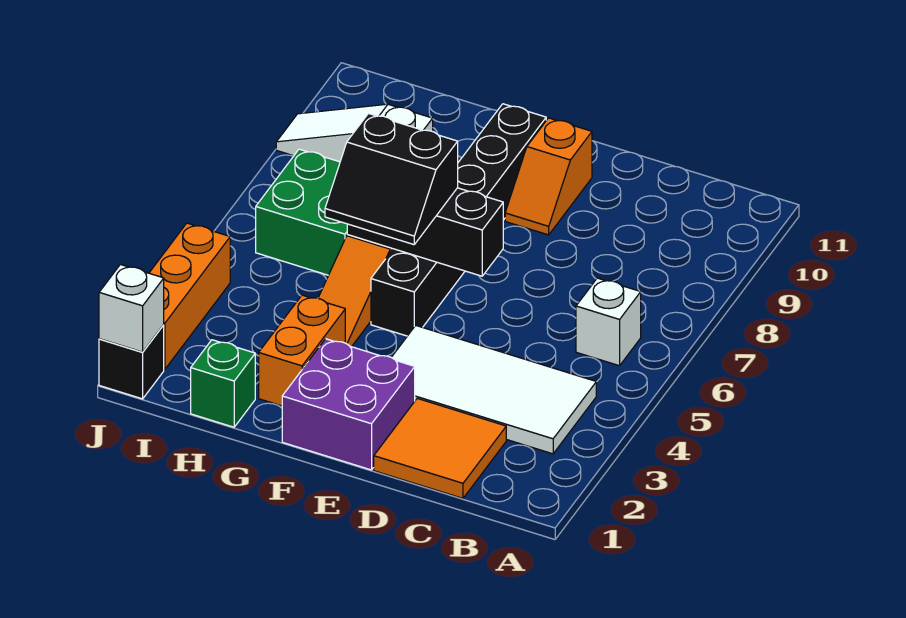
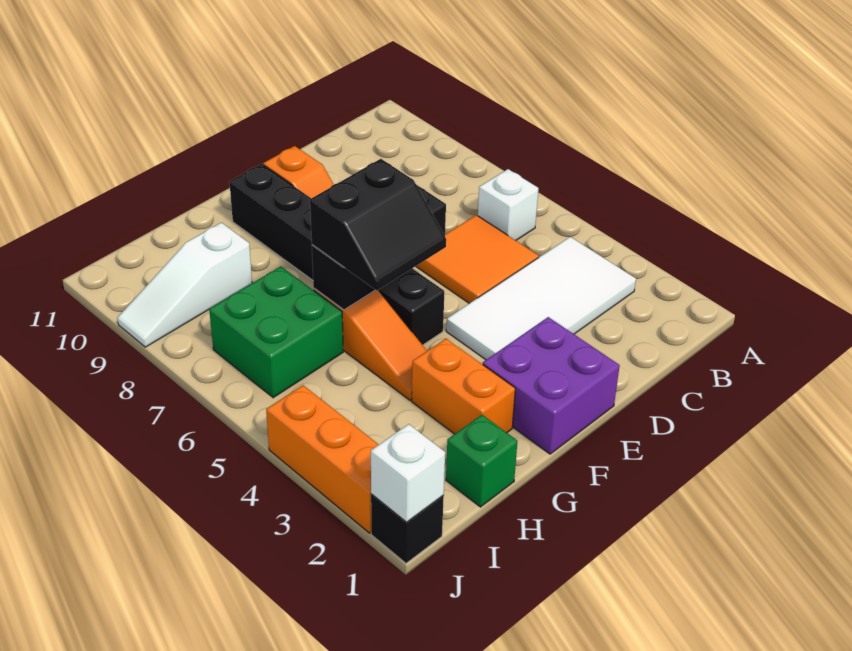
orange 2x2 tile [374,398,506,498] -> orange 2x2 tile moved to [416,215,539,303]

